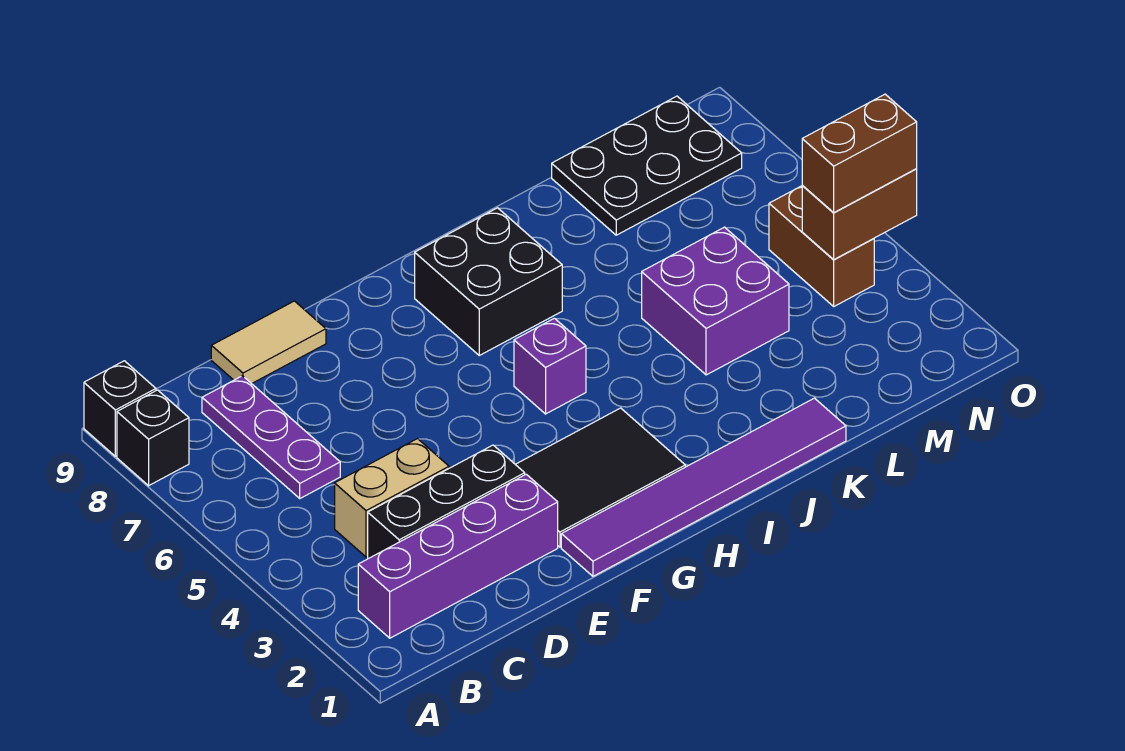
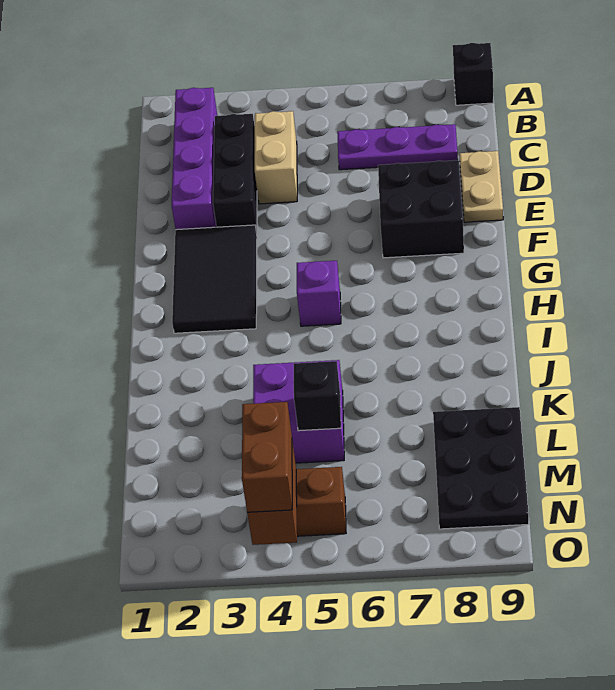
black 1x1 brick [117,390,189,486] -> black 1x1 brick moved to [294,361,341,431]
tan 1x2 tile [211,301,326,384] -> tan 1x2 plate [460,151,503,222]
purple 1x6 tile [561,398,846,576] -> none
black 2x2 brick [415,208,562,355] -> black 2x2 brick moved to [378,160,464,258]

